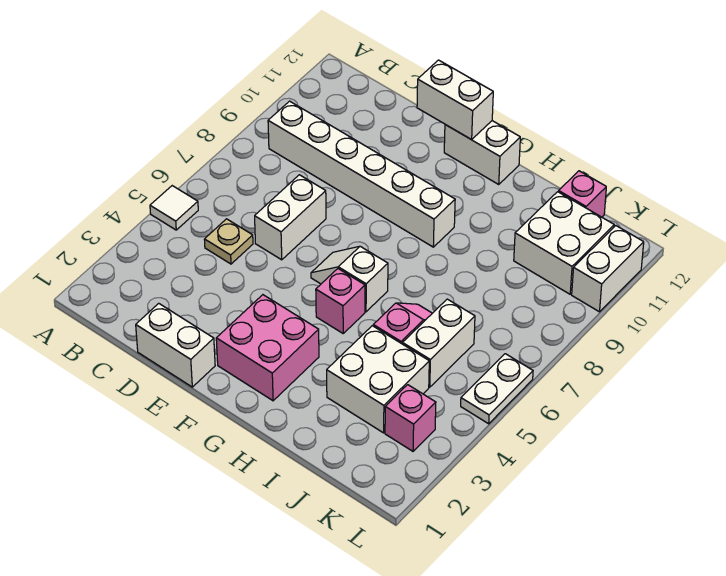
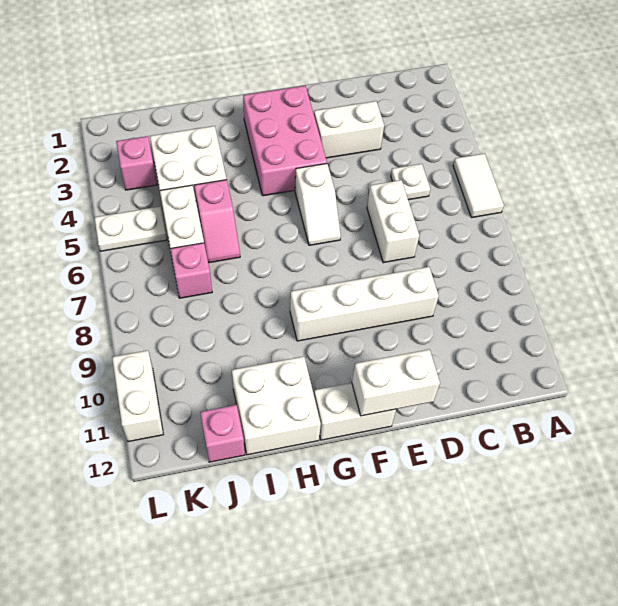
white 1x1 tile [150,186,198,230] -> white 1x2 tile [453,153,504,218]
white 1x6 brick [268,101,455,247] -> white 1x4 brick [290,267,439,341]
tan 1x1 plate [204,219,253,264] -> white 1x1 plate [391,164,430,200]
white 1x2 brick [136,303,215,387] -> white 1x2 brick moved to [314,101,384,158]
pink 2x2 brick [216,295,319,401] -> pink 2x3 brick [243,86,327,196]
white 1x2 slope [311,246,388,312] -> white 1x2 slope turned to [295,164,341,245]
pink 1x1 brick [316,269,365,333] -> pink 1x1 brick moved to [171,243,212,298]
white 2x2 brick [514,192,614,294] -> white 2x2 brick moved to [232,356,321,455]
white 1x2 plate [461,354,533,424] -> white 1x2 plate turned to [94,206,167,251]

